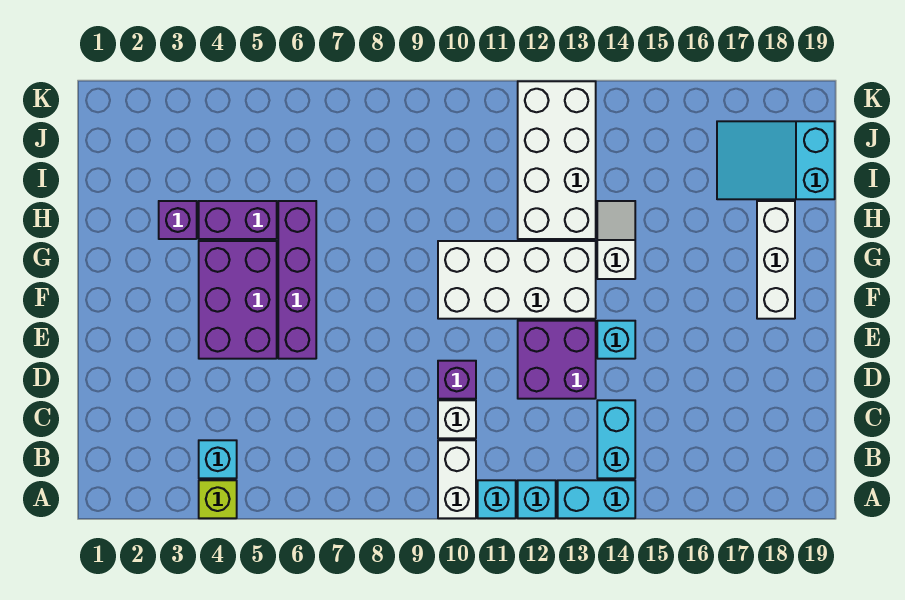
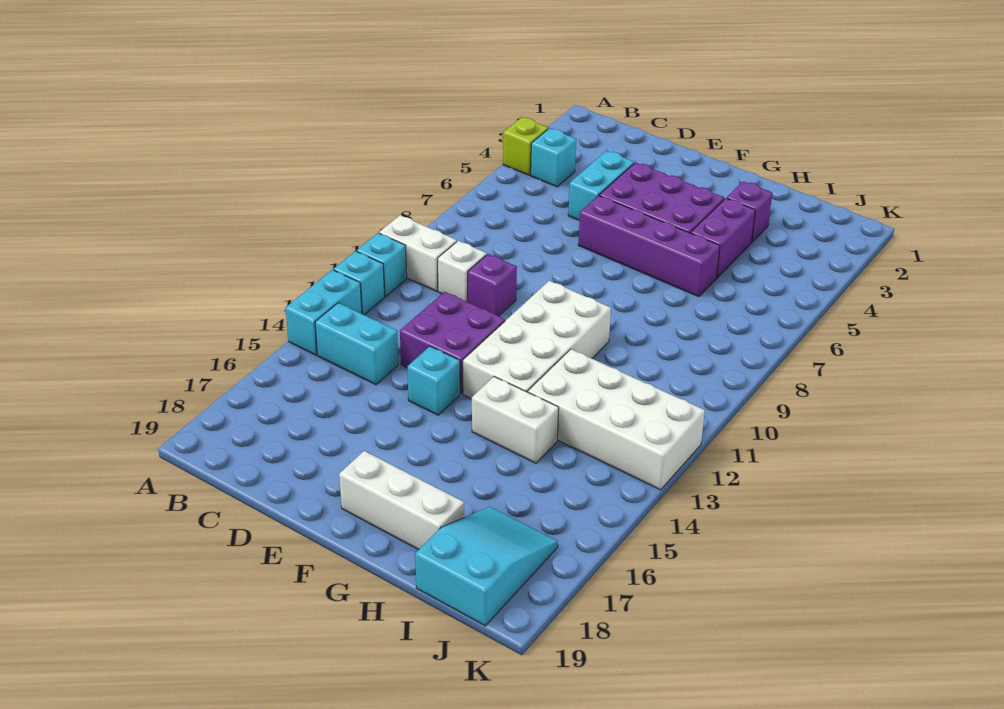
none -> cyan 1x2 brick [568,151,634,221]
white 1x2 slope [597,201,635,279] -> white 1x2 brick [472,377,559,463]

